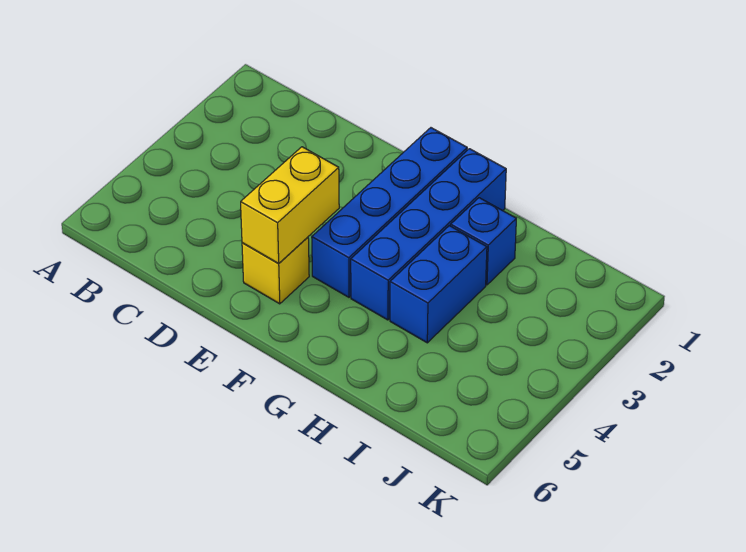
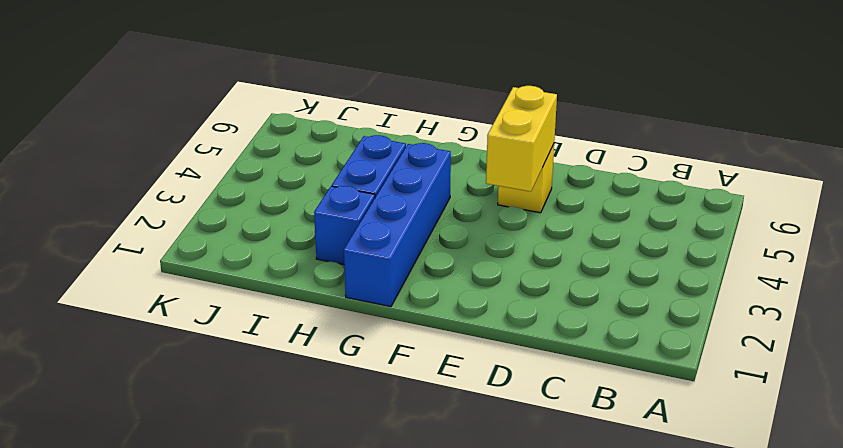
blue 1x4 brick [312,128,467,297] -> none

